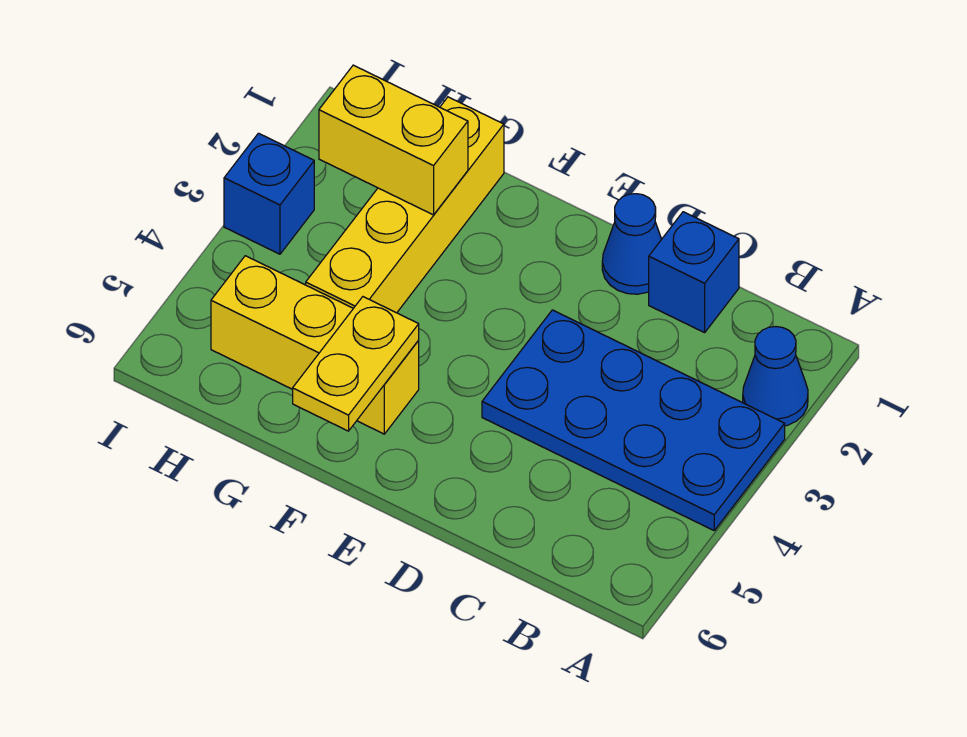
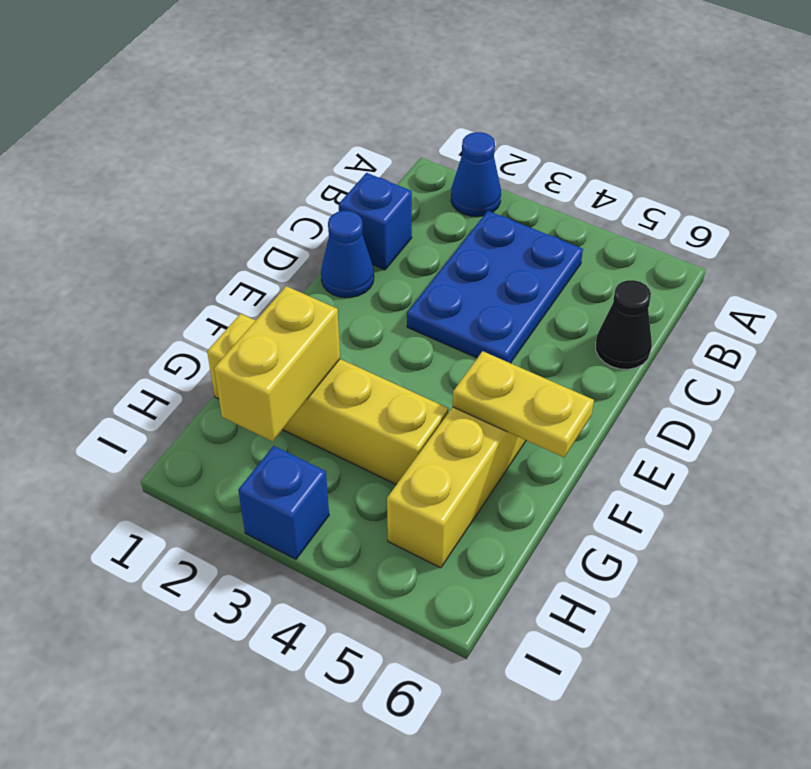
blue 2x4 plate [482,310,785,530] -> blue 2x3 plate [407,211,583,363]
none -> black 1x1 cone [596,280,652,369]

